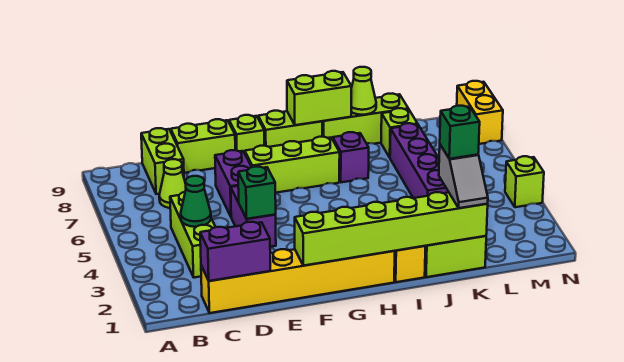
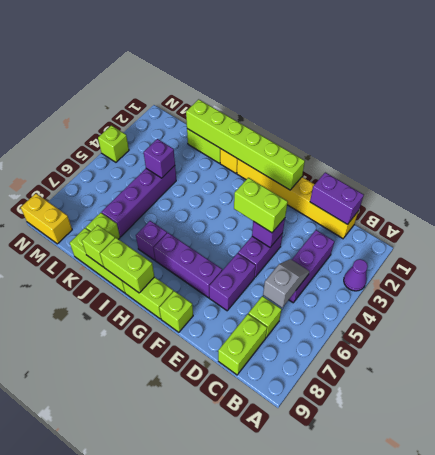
none -> purple 1x1 cone [344,259,368,291]
lime 1x3 brick [170,192,215,278] -> purple 1x3 brick [289,230,335,303]
green 1x1 cone [181,176,211,227] -> none
lime 1x1 cone [159,159,186,208] -> lime 1x1 brick [248,296,281,337]
lime 1x2 brick [171,119,235,173] -> lime 1x2 brick moved to [234,178,288,233]
green 1x1 brick [238,167,276,219] -> purple 1x1 brick [252,218,285,247]
lime 1x3 brick [245,137,340,193] -> purple 1x3 brick [154,233,222,298]
lime 1x1 cone [351,67,376,115] -> lime 1x1 brick [82,225,115,267]
grey 1x2 slope [439,145,488,208] -> grey 1x2 slope moved to [263,259,309,307]
green 1x1 brick [440,106,480,159] -> none
none -> purple 1x1 brick [144,139,175,178]
yellow 1x2 brick [457,81,503,144] -> yellow 1x2 brick turned to [21,194,72,244]

